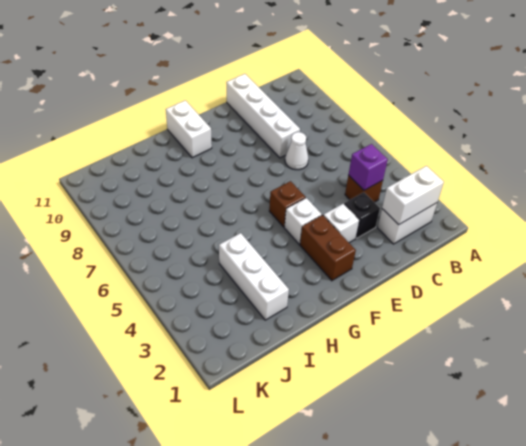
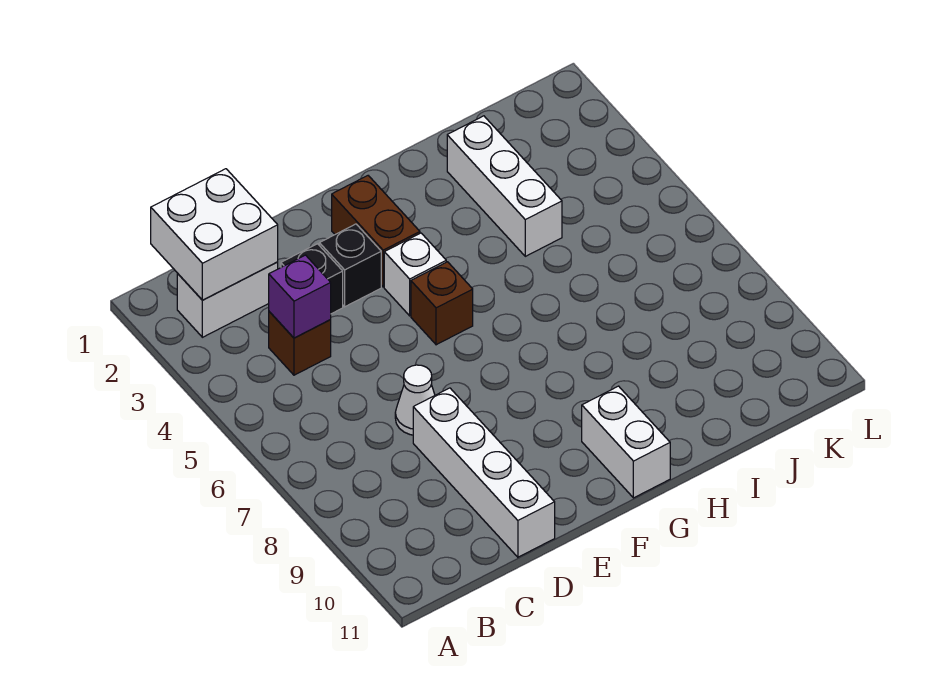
white 1x2 brick [382,166,444,225] -> white 2x2 brick [151,169,278,300]
white 1x1 brick [323,204,359,243] -> black 1x1 brick [319,224,381,307]

